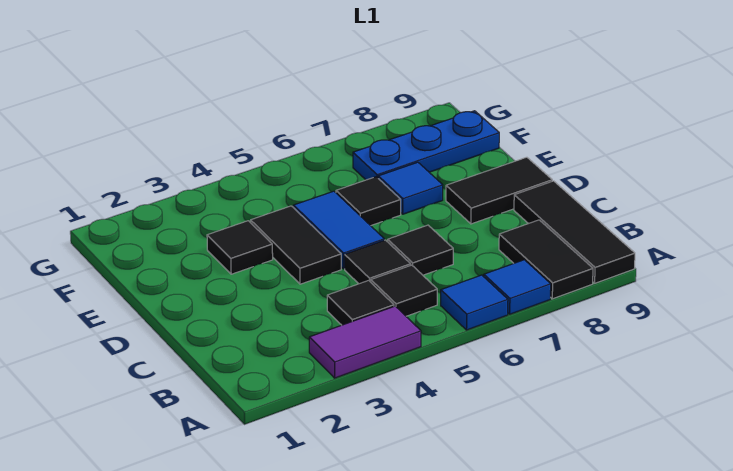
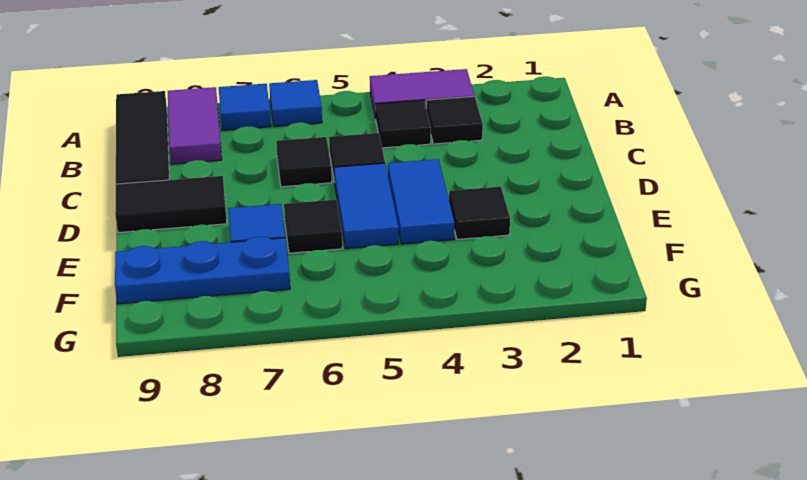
black 1x2 tile [499,220,593,299] -> purple 1x2 tile [168,87,222,164]
black 1x1 tile [371,265,437,316] -> black 1x1 tile moved to [426,96,483,144]
black 1x2 tile [251,206,341,284] -> blue 1x2 tile [388,159,454,244]

